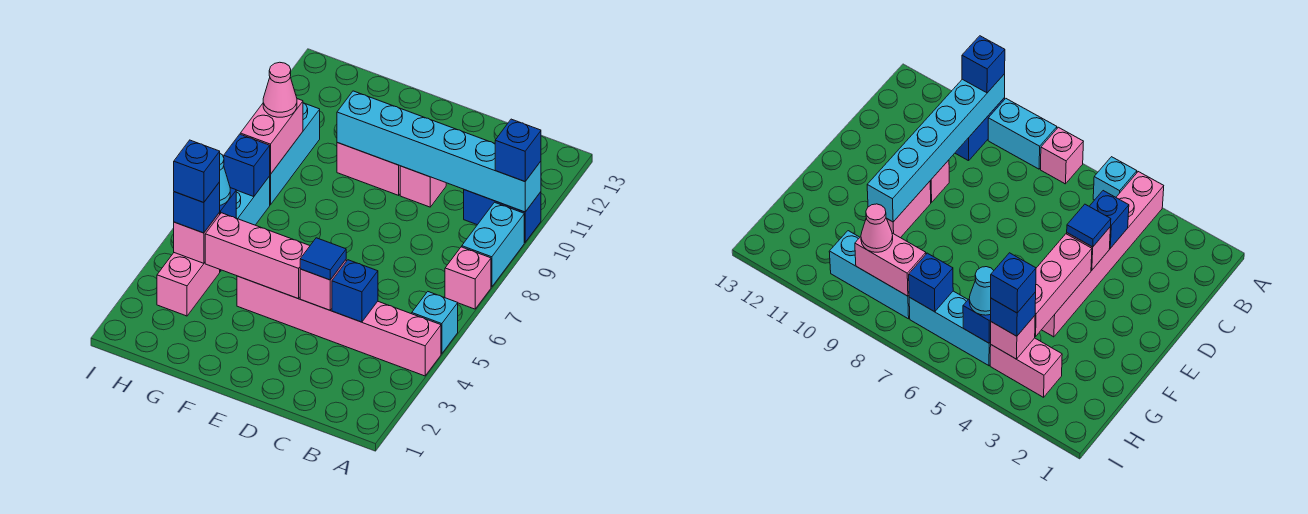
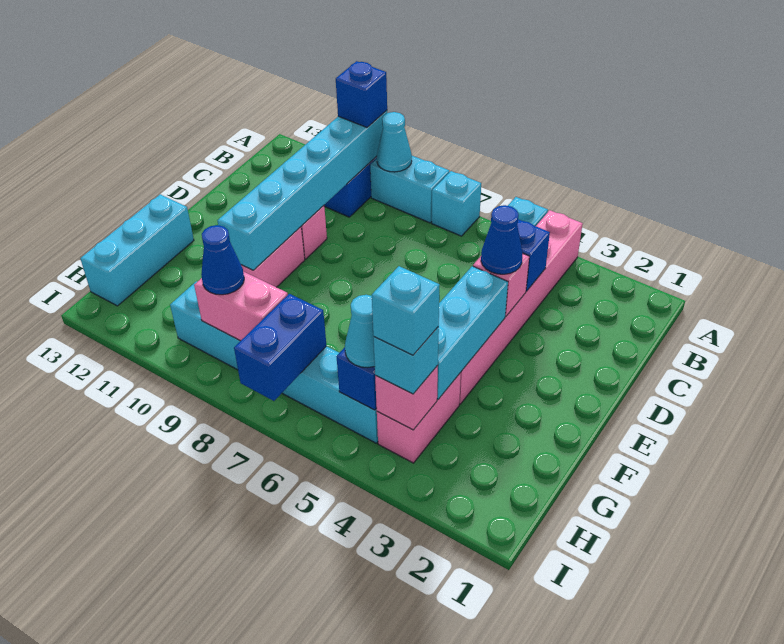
pink 1x1 brick [445,247,491,309] -> cyan 1x1 brick [432,171,481,236]
none -> cyan 1x1 cone [376,112,412,172]
blue 1x1 tile [300,238,346,280] -> blue 1x1 cone [481,205,523,274]
pink 1x3 brick [205,213,310,299] -> cyan 1x3 brick [437,266,508,399]
none -> cyan 1x3 brick [80,194,194,306]
pink 1x2 brick [157,253,220,316] -> pink 1x2 brick turned to [377,373,461,463]
blue 1x1 brick [174,182,220,233] -> cyan 1x1 brick [373,327,439,394]
blue 1x1 brick [174,140,220,203] -> cyan 1x1 brick [372,266,439,355]
blue 1x1 brick [224,134,270,197] -> blue 1x2 brick [234,294,327,401]
pink 1x1 cone [263,62,297,117] -> blue 1x1 cone [201,225,244,295]

